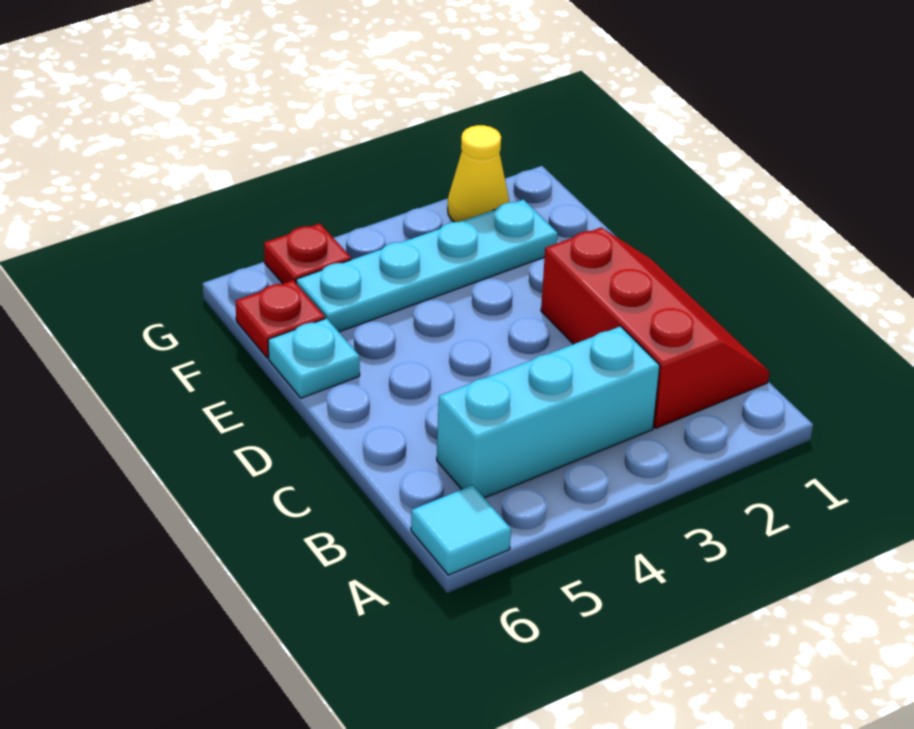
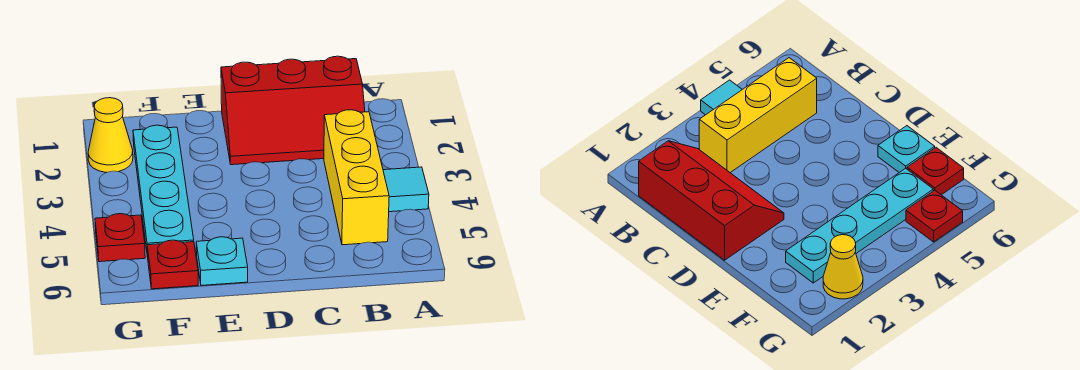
cyan 1x1 tile [411,485,511,575] -> cyan 1x1 tile moved to [383,167,429,212]
red 2x3 slope [541,227,769,428] -> red 2x3 slope turned to [221,56,365,165]
cyan 1x3 brick [437,326,660,498] -> yellow 1x3 brick [324,110,389,245]

